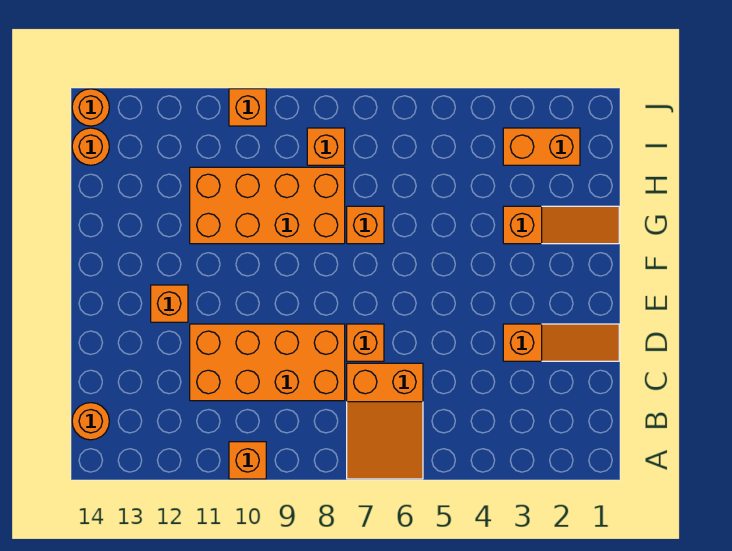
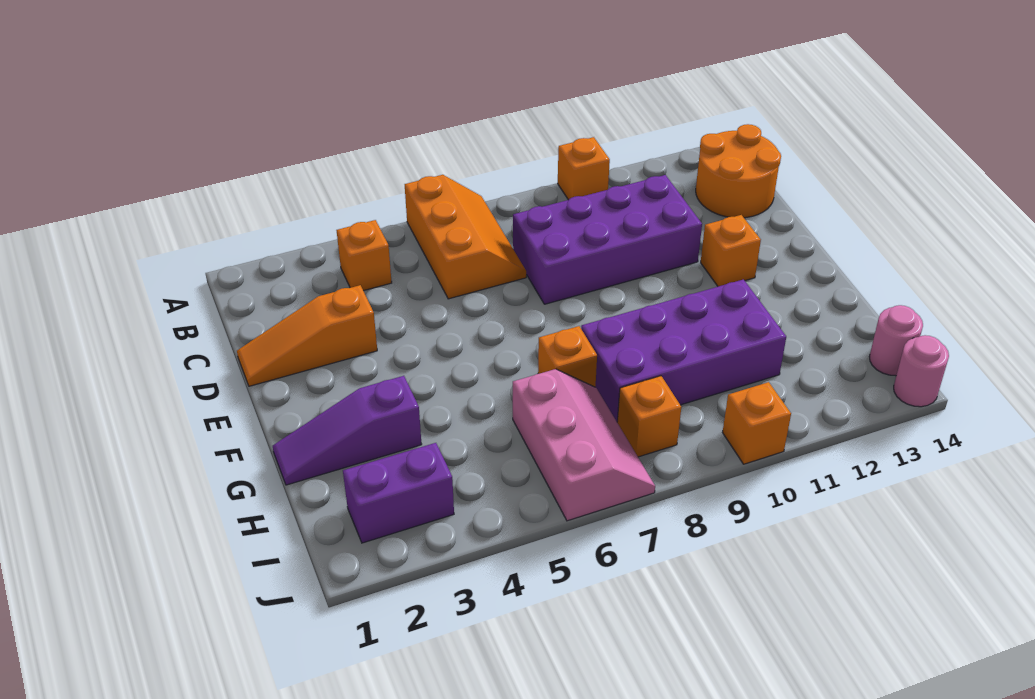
orange 2x3 slope [347,363,423,479] -> orange 2x3 slope turned to [405,175,526,299]
orange 1x1 round brick [72,403,109,440] -> orange 2x2 round brick [696,124,781,218]
orange 2x4 brick [190,324,345,401] -> purple 2x4 brick [513,175,702,304]
orange 1x1 brick [347,324,384,361] -> orange 1x1 brick moved to [337,220,392,291]
orange 1x3 slope [503,206,619,244] -> purple 1x3 slope [273,376,422,485]
orange 2x4 brick [190,167,345,244] -> purple 2x4 brick [581,280,786,421]
none -> pink 2x3 slope [513,369,655,521]
orange 1x2 brick [503,128,580,165] -> purple 1x2 brick [343,443,454,543]
orange 1x1 round brick [72,128,109,165] -> pink 1x1 round brick [869,305,923,376]
orange 1x1 round brick [72,89,109,126] -> pink 1x1 round brick [894,335,949,407]

